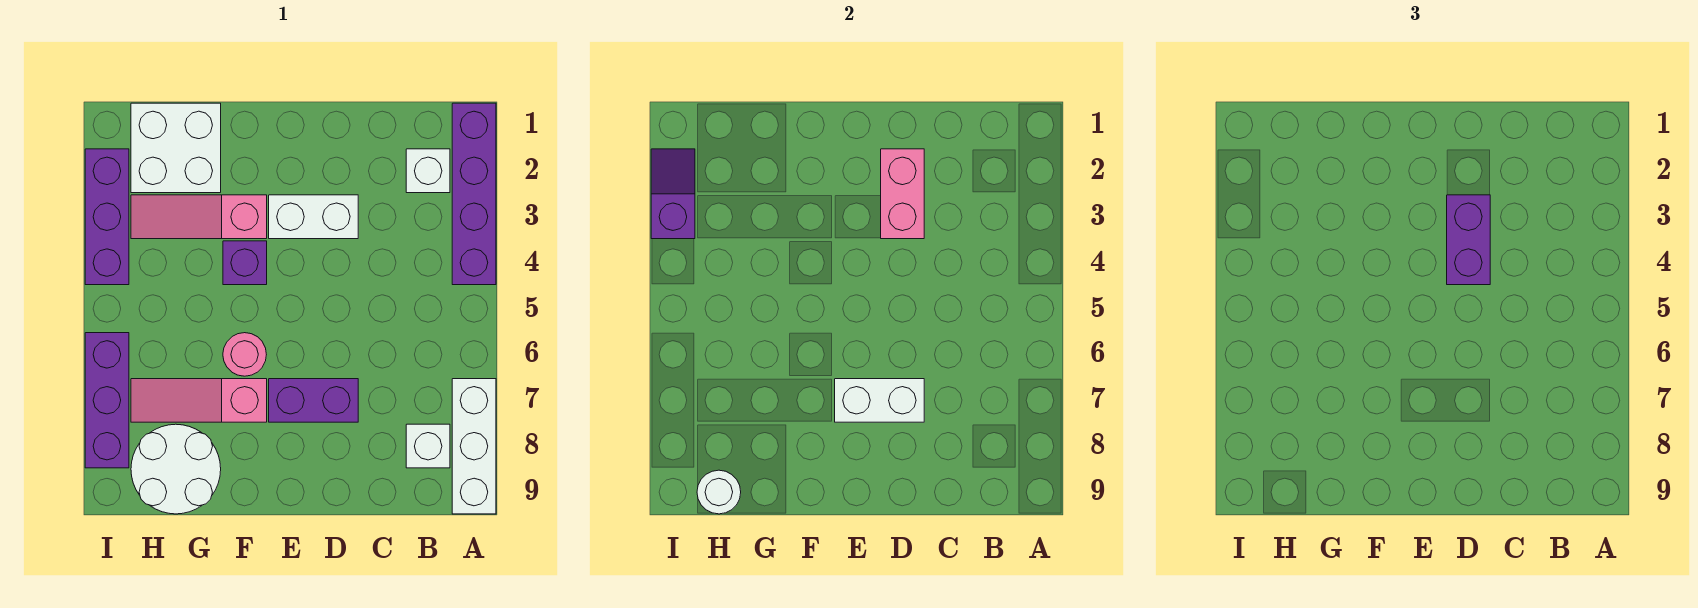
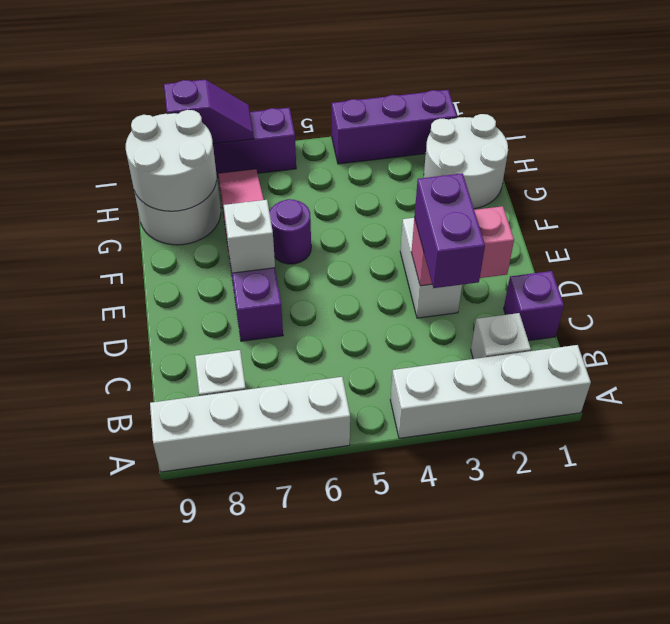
purple 1x4 brick [452,103,496,285] -> white 1x4 brick [390,345,591,438]
white 1x3 brick [452,379,496,514] -> white 1x4 brick [150,377,350,472]
purple 1x2 brick [1447,195,1490,285] -> purple 1x2 brick turned to [414,173,485,288]
white 1x2 brick [835,379,924,422] -> white 1x1 brick [224,200,275,273]
pink 1x3 slope [131,195,267,239] -> none
purple 1x1 brick [223,241,267,285] -> purple 1x1 brick moved to [504,271,564,341]
pink 1x1 round brick [223,333,266,376] -> purple 1x1 round brick [269,199,311,264]
white 2x2 brick [131,103,221,193] -> white 2x2 round brick [424,114,508,209]
white 1x1 round brick [697,470,741,514] -> white 2x2 round brick [126,110,217,211]
purple 1x2 slope [651,149,695,239] -> purple 1x2 slope moved to [164,80,254,144]

